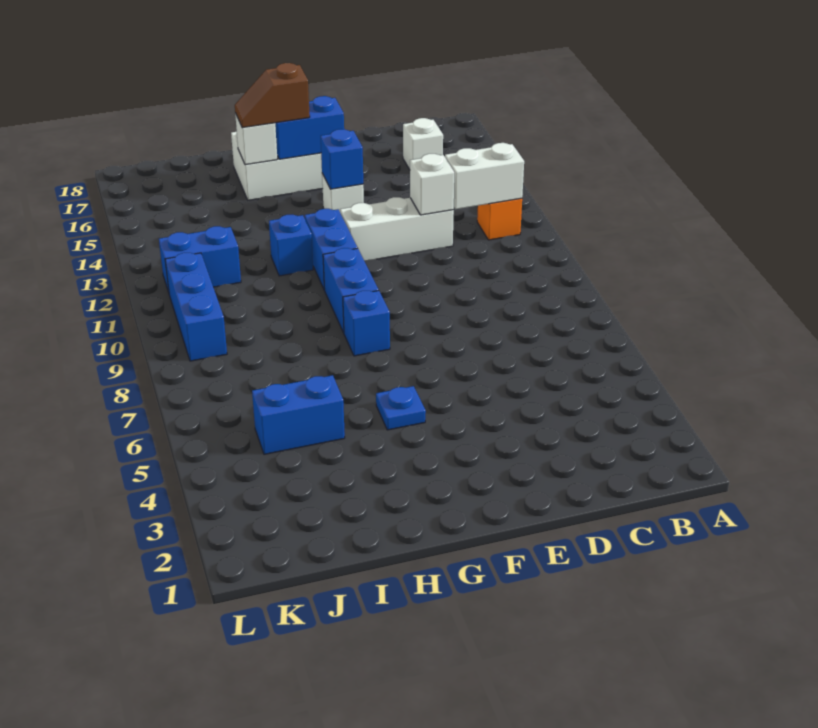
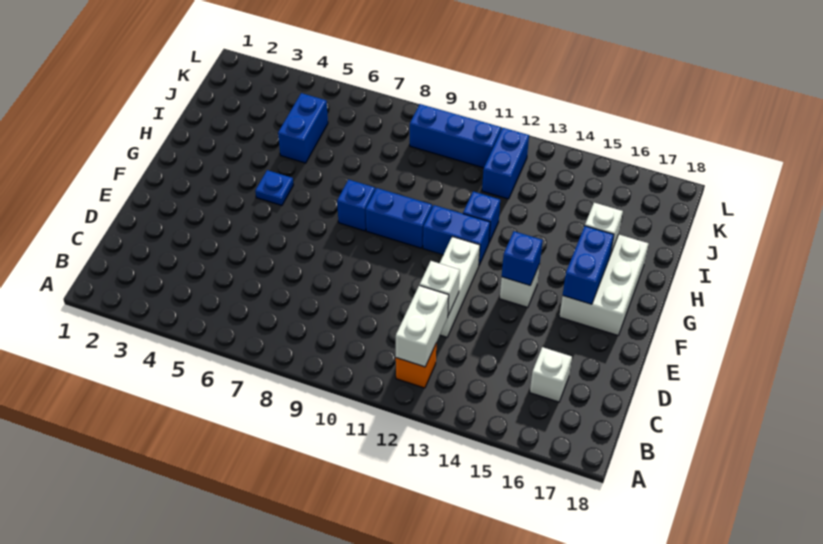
brown 1x2 slope [235,63,310,128] -> none

